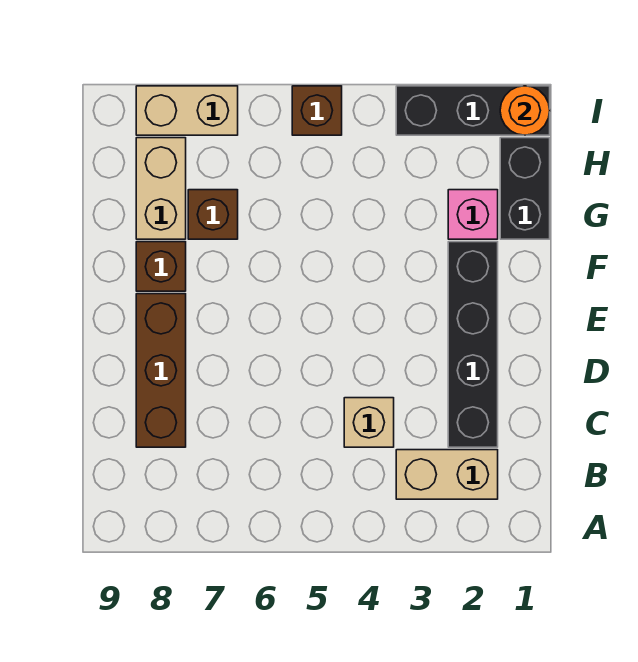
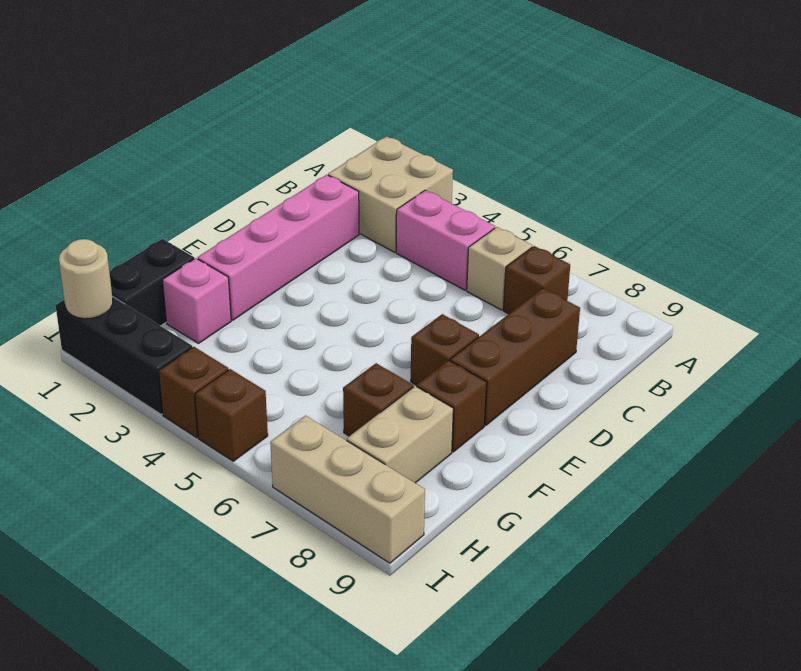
tan 1x2 brick [396,450,498,499] -> tan 2x2 brick [328,136,453,252]
none -> pink 1x2 brick [396,190,495,290]
none -> brown 1x1 brick [503,246,570,314]
black 1x4 brick [448,242,498,447] -> pink 1x4 brick [198,175,359,320]
tan 1x1 brick [344,398,394,447] -> tan 1x1 brick moved to [467,227,532,310]
none -> brown 1x1 brick [411,314,479,385]
orange 1x1 round brick [500,86,550,135] -> tan 1x1 round brick [59,239,113,319]
none -> brown 1x1 brick [159,347,228,437]
tan 1x2 brick [136,86,238,135] -> tan 1x3 brick [270,416,425,563]

